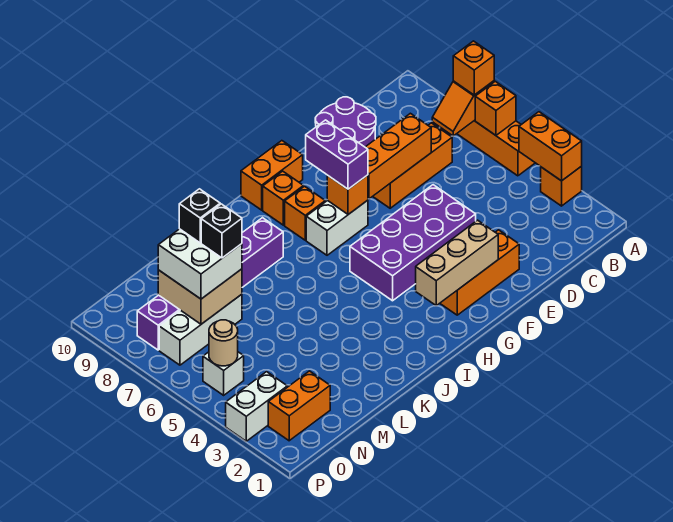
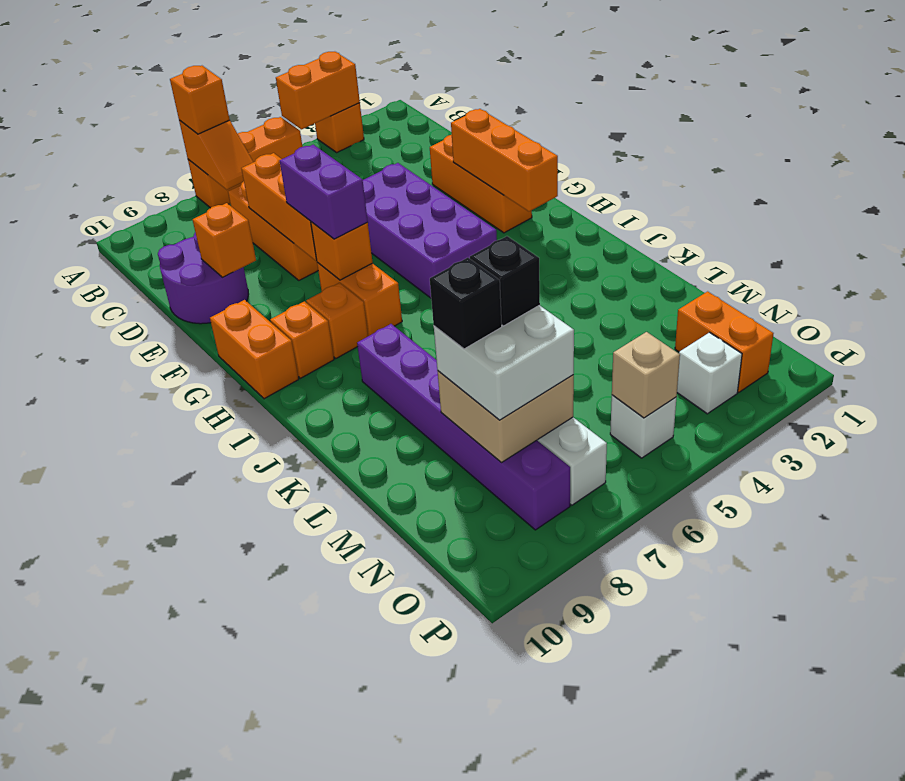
orange 1x1 brick [475,81,516,135] -> orange 1x1 brick moved to [193,203,256,277]
tan 1x3 brick [416,220,498,305] -> orange 1x3 brick [451,109,558,211]
white 1x2 brick [306,200,368,255] -> orange 1x2 brick [317,262,402,336]
purple 1x2 brick [306,120,368,189] -> purple 1x2 brick turned to [280,145,368,239]
white 1x2 brick [226,372,287,441] -> white 1x1 brick [677,333,742,414]
tan 1x1 round brick [209,320,238,366] -> tan 1x1 brick [612,332,680,418]

